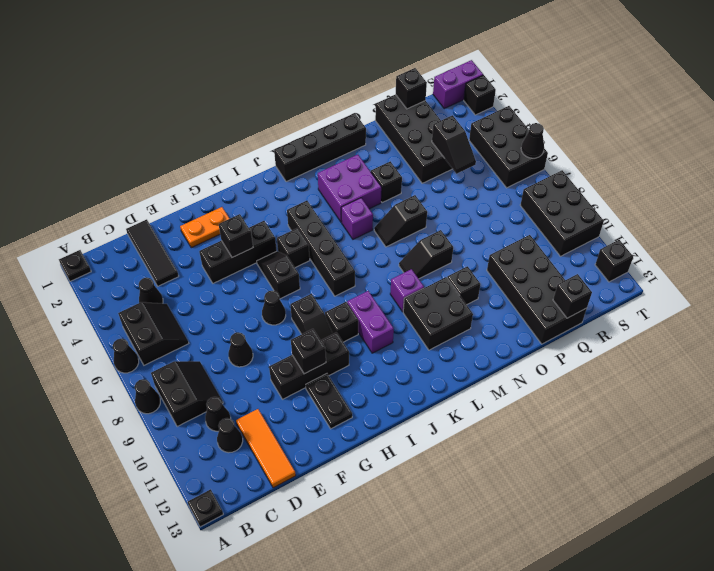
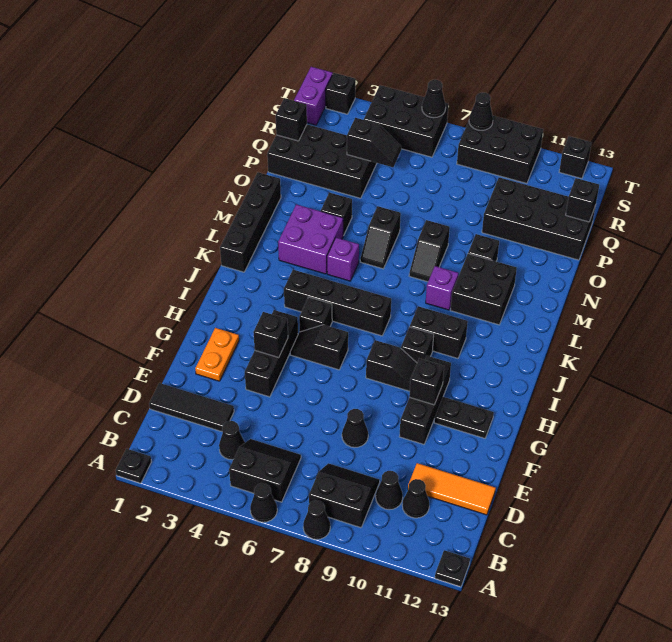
black 1x1 cone [262,291,286,325] -> black 1x1 cone moved to [469,92,493,130]
purple 1x2 brick [347,291,394,353] -> black 1x2 brick [410,306,468,358]

